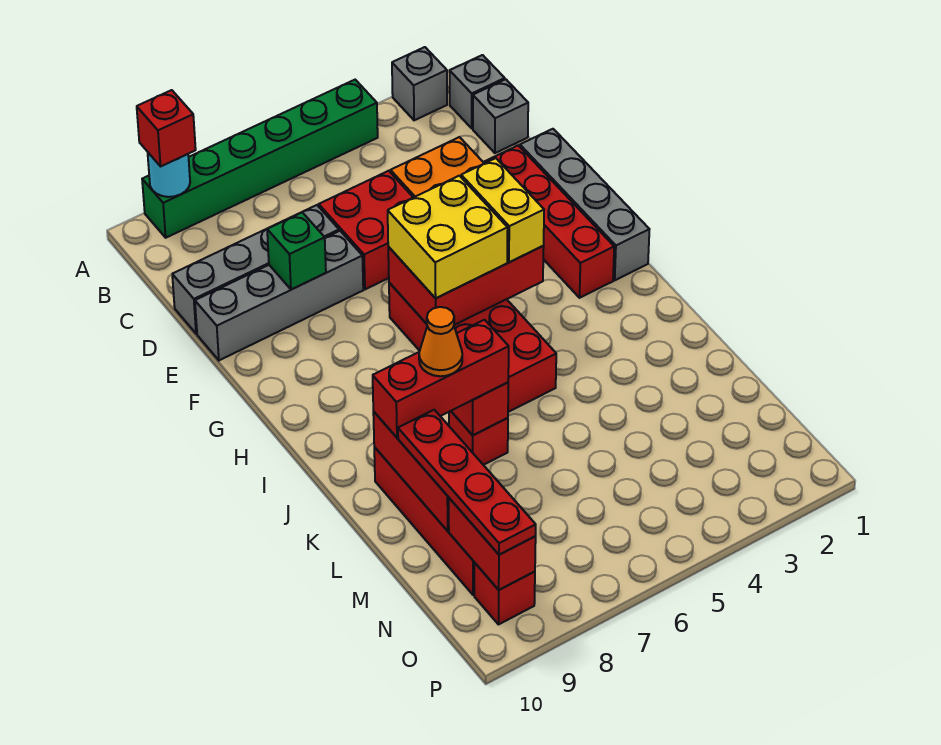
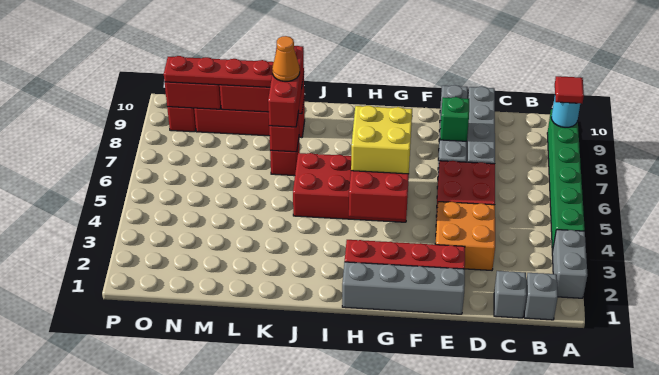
grey 1x1 brick [392,47,447,120] -> grey 1x2 brick [552,230,588,298]
red 1x1 brick [137,90,196,166] -> red 1x1 tile [555,76,584,103]
yellow 1x2 brick [461,158,544,262] -> none

